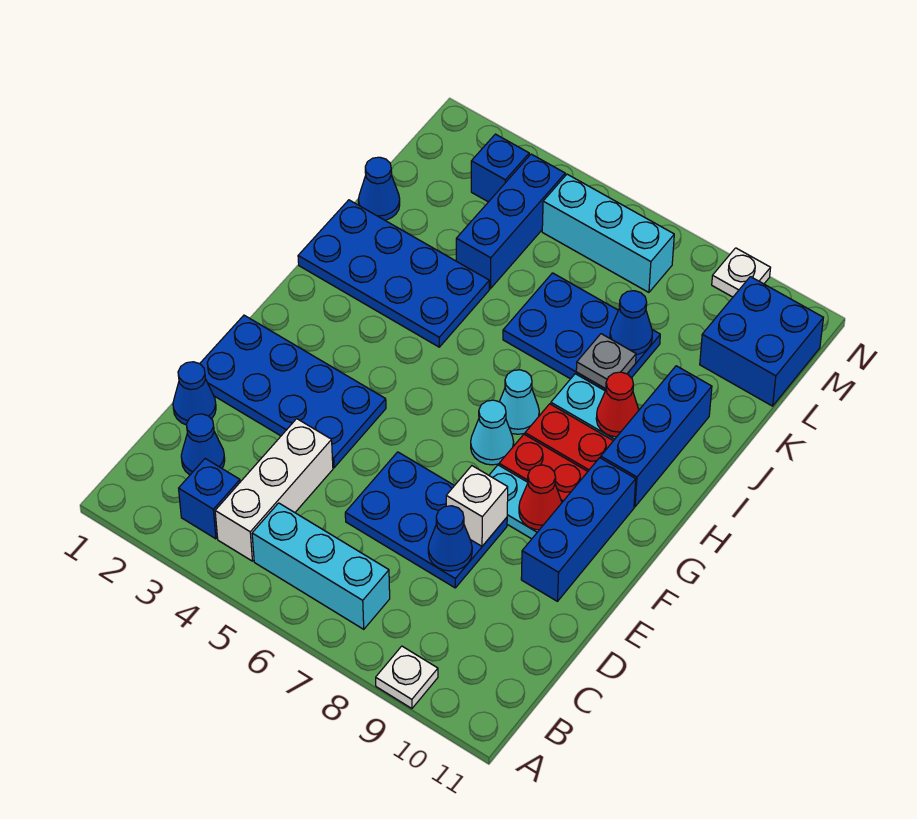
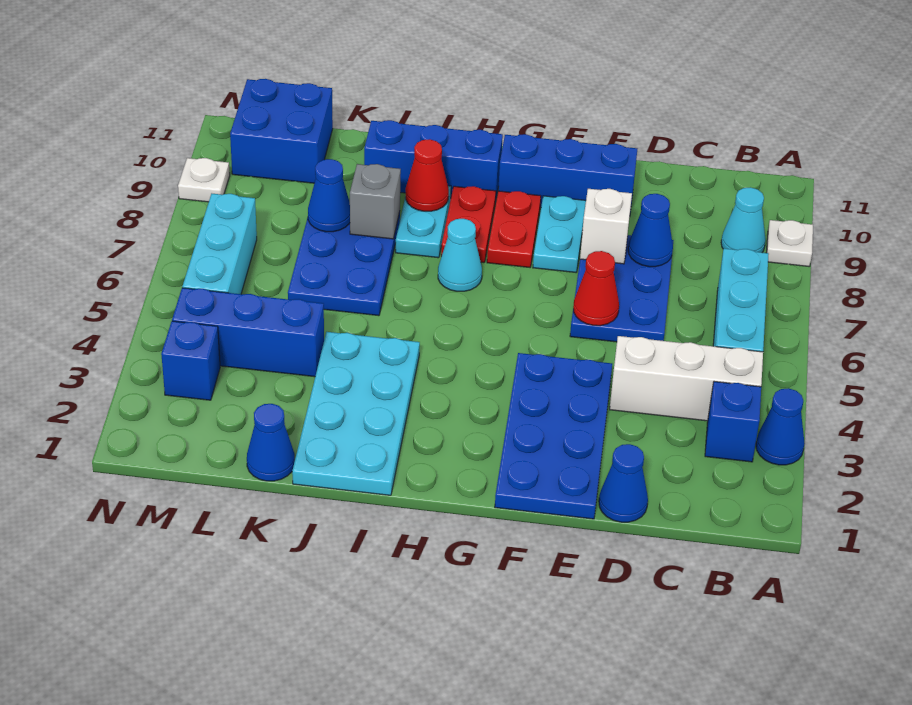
blue 1x1 cone [181,414,225,475] -> blue 1x1 cone moved to [756,388,805,465]
red 1x1 cone [519,465,562,530] -> red 1x1 cone moved to [573,251,619,326]
cyan 1x1 cone [471,400,514,465] -> cyan 1x1 cone moved to [721,187,766,252]
blue 2x4 plate [298,200,489,347] -> cyan 2x4 plate [292,332,420,495]
grey 1x1 plate [576,334,636,389] -> grey 1x1 brick [350,164,401,239]

